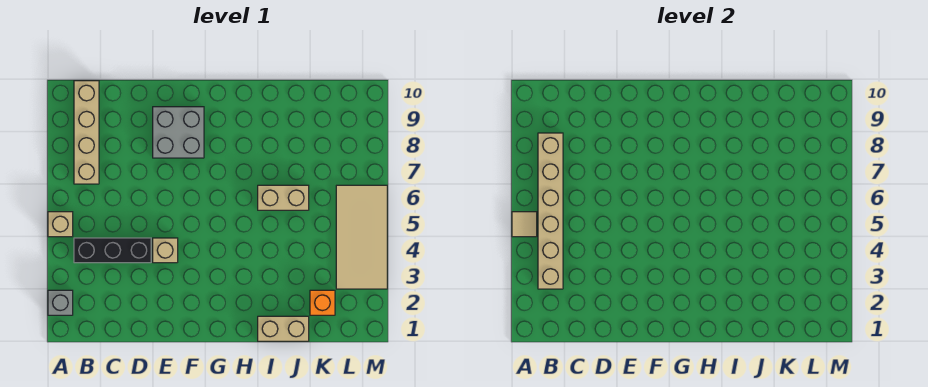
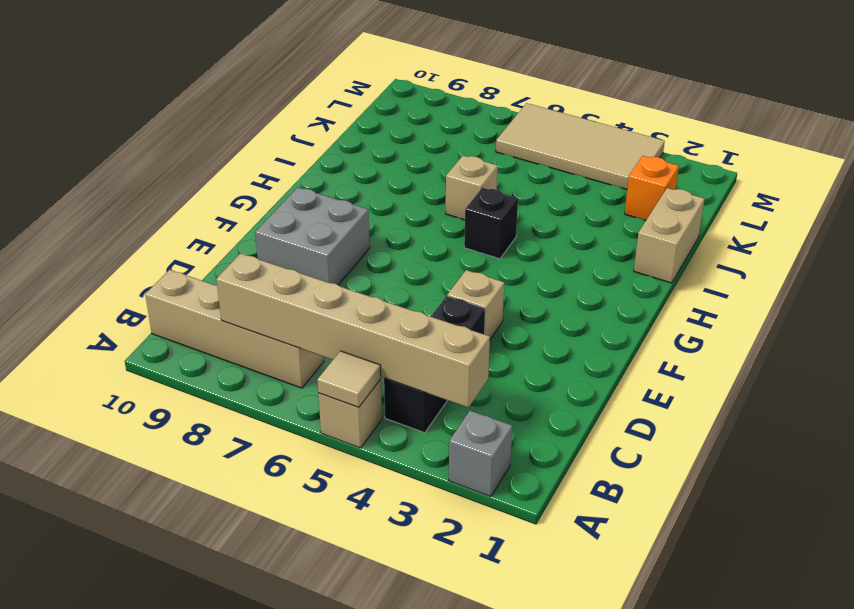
none -> black 1x1 brick [464,188,518,259]
tan 1x2 brick [258,185,309,210] -> tan 1x1 brick [446,156,498,220]

